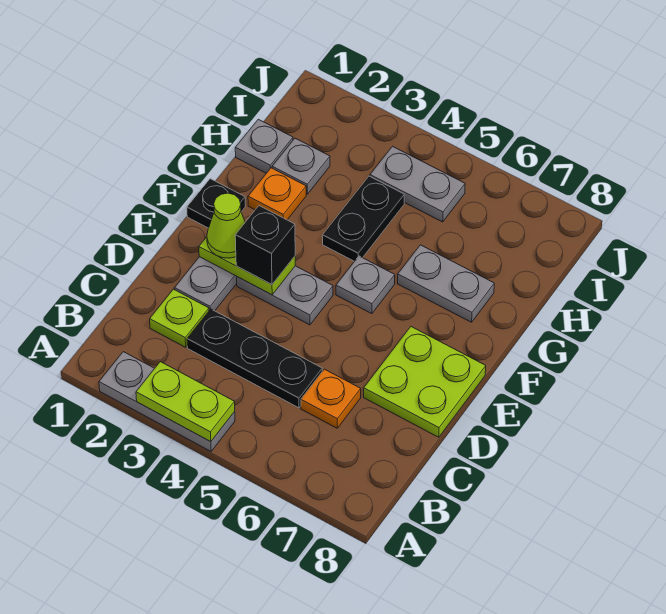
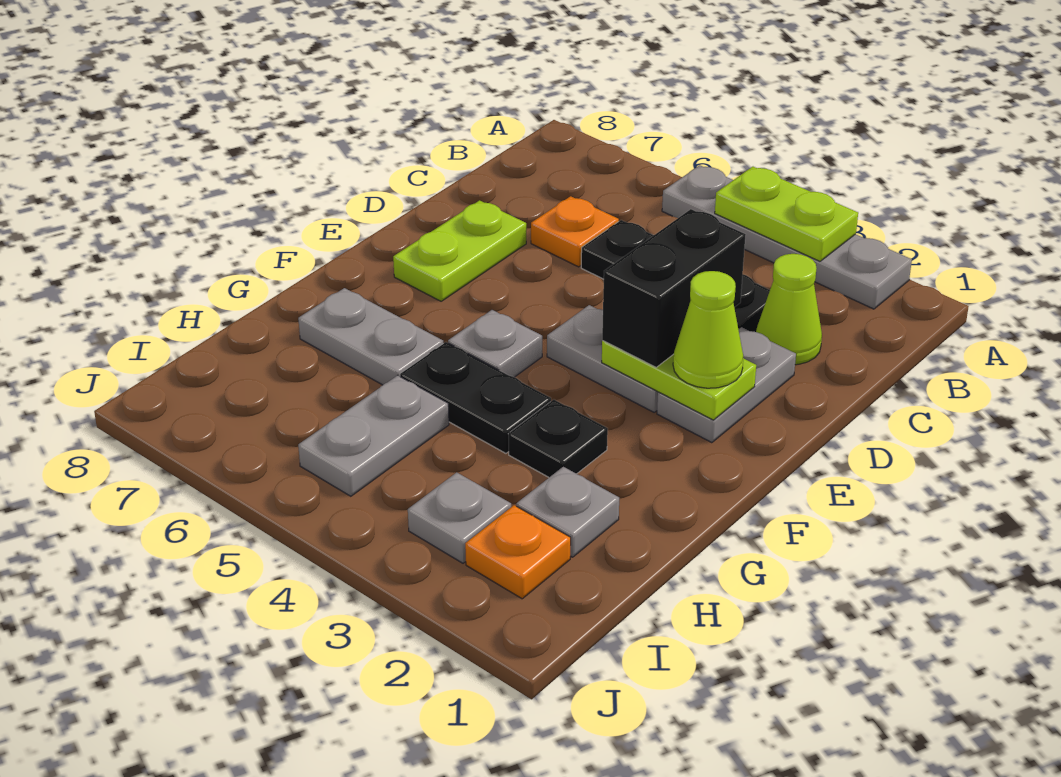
grey 1x3 plate [99,352,235,451] -> grey 1x4 plate [662,165,912,309]
lime 1x1 plate [150,289,209,347] -> lime 1x1 cone [756,254,822,365]
lime 2x2 plate [364,327,486,437] -> lime 1x2 plate [393,200,526,301]
black 1x1 brick [235,206,295,285] -> black 1x2 brick [602,209,746,367]
black 1x1 plate [187,179,245,228] -> black 1x1 plate moved to [509,400,608,477]
orange 1x1 plate [248,168,306,220] -> orange 1x1 plate moved to [465,505,571,599]
black 1x2 plate [322,176,404,261] -> black 1x2 plate turned to [400,342,551,453]
grey 1x1 plate [235,119,293,173] -> grey 1x1 plate moved to [408,472,511,563]
grey 1x2 plate [370,146,465,222] -> grey 1x2 plate turned to [298,375,449,496]

